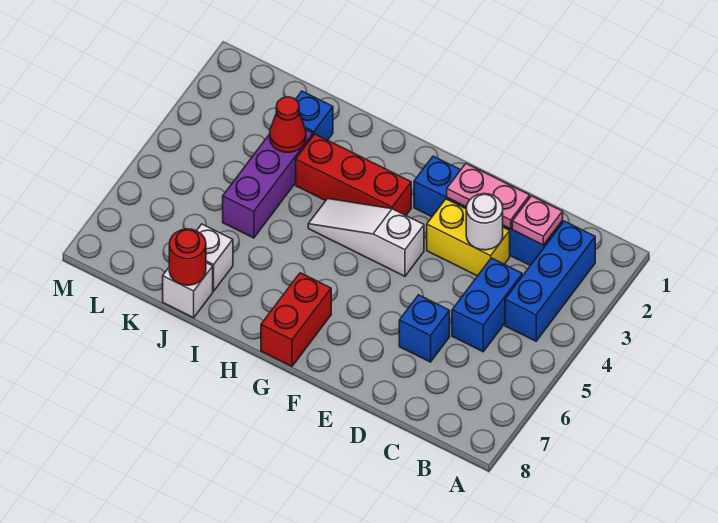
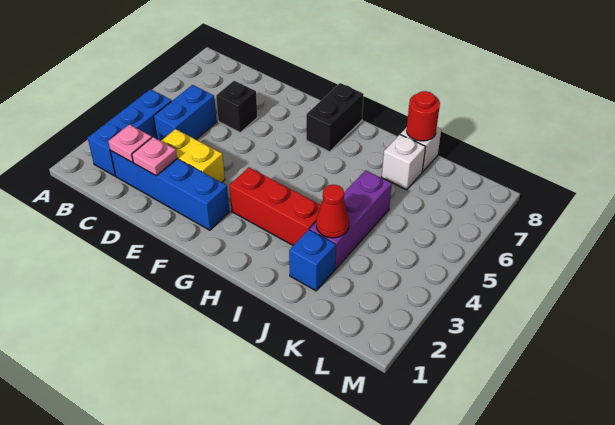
pink 1x2 plate [447,164,530,229] -> pink 1x1 plate [132,137,177,176]
white 1x1 round brick [466,194,503,250] -> none
blue 1x1 brick [399,295,450,362] -> black 1x1 brick [216,81,258,132]
white 1x3 slope [308,199,424,276] -> none
red 1x2 brick [261,273,331,366] -> black 1x2 brick [306,83,364,152]

